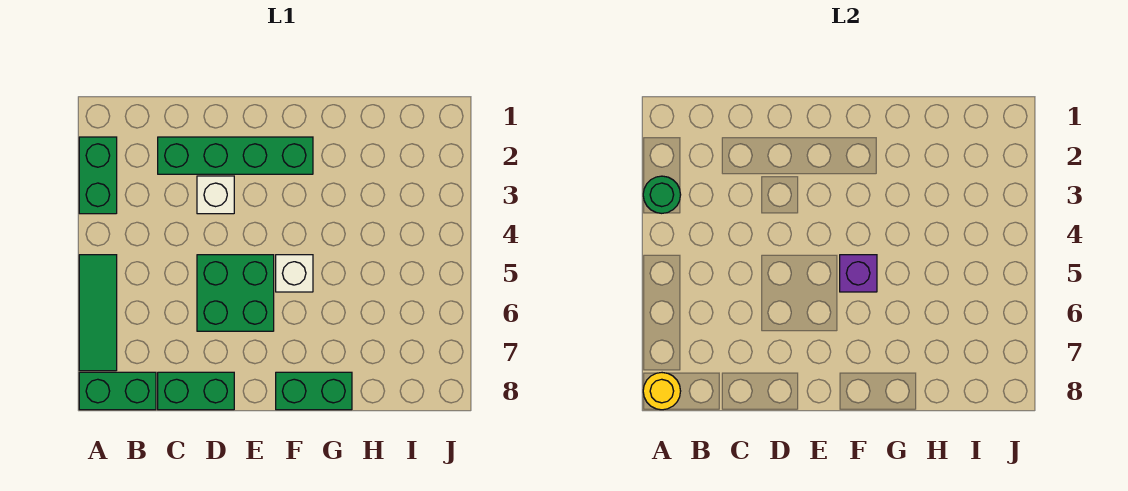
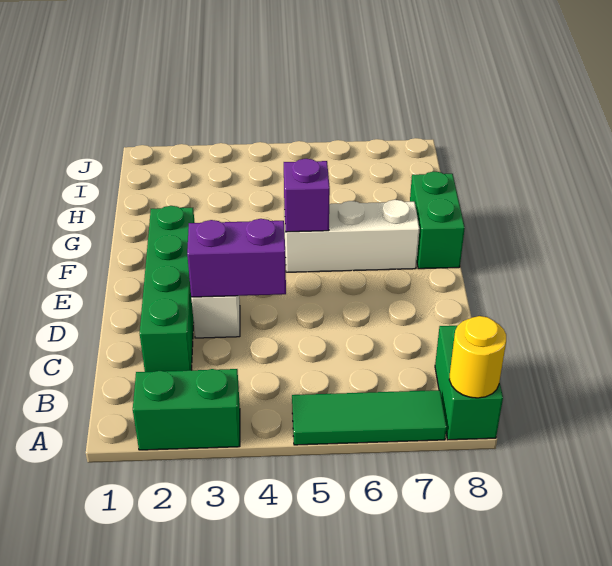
green 1x1 round brick [643,176,681,213] -> none
green 1x2 brick [158,372,234,410] -> none
none -> purple 1x2 brick [187,219,286,297]
green 2x2 brick [197,255,274,331] -> none
white 1x1 brick [276,255,313,292] -> white 1x3 brick [284,200,419,272]

